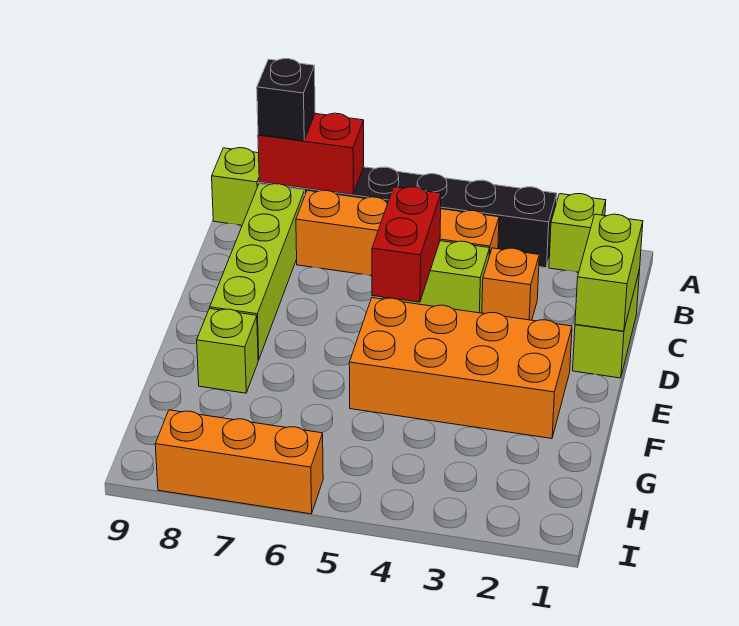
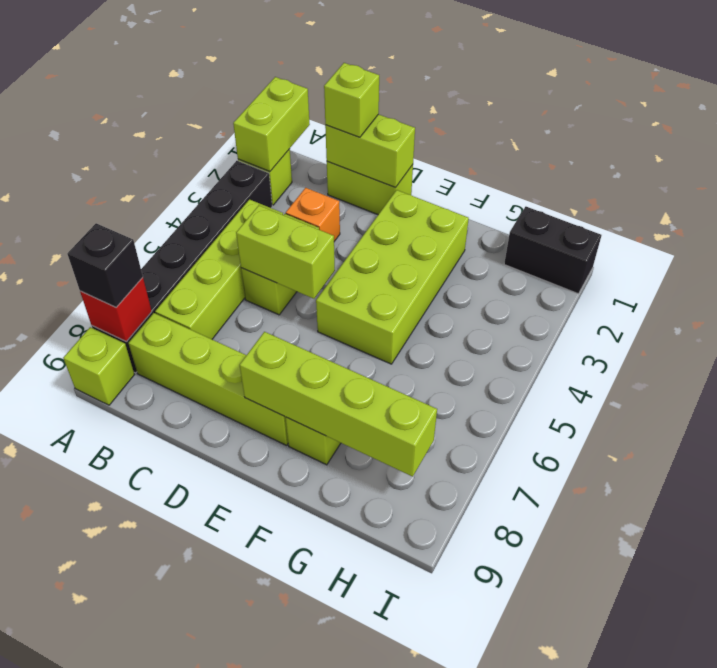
none -> lime 1x2 brick [233,77,310,172]
red 1x2 brick [258,113,364,195] -> red 1x1 brick [80,278,152,342]
orange 1x4 brick [296,190,499,276] -> lime 1x4 brick [155,199,283,339]
none -> lime 1x1 brick [324,63,379,137]
red 1x2 brick [372,187,441,302] -> lime 1x2 brick [236,205,335,299]
orange 2x4 brick [349,298,572,439] -> lime 2x4 brick [316,190,469,364]
none -> lime 1x4 brick [240,332,437,476]
none -> black 1x2 brick [504,207,601,294]
orange 1x3 brick [155,410,323,514] -> none

